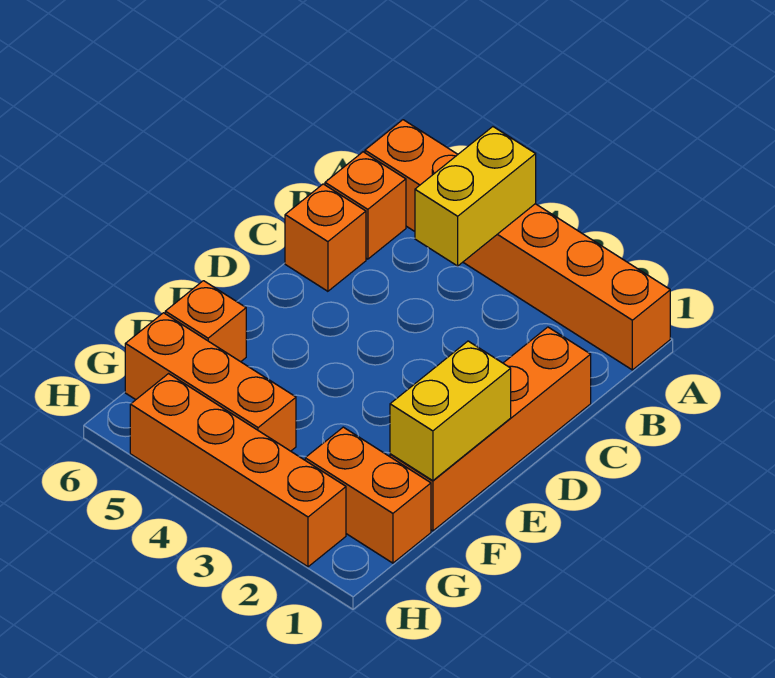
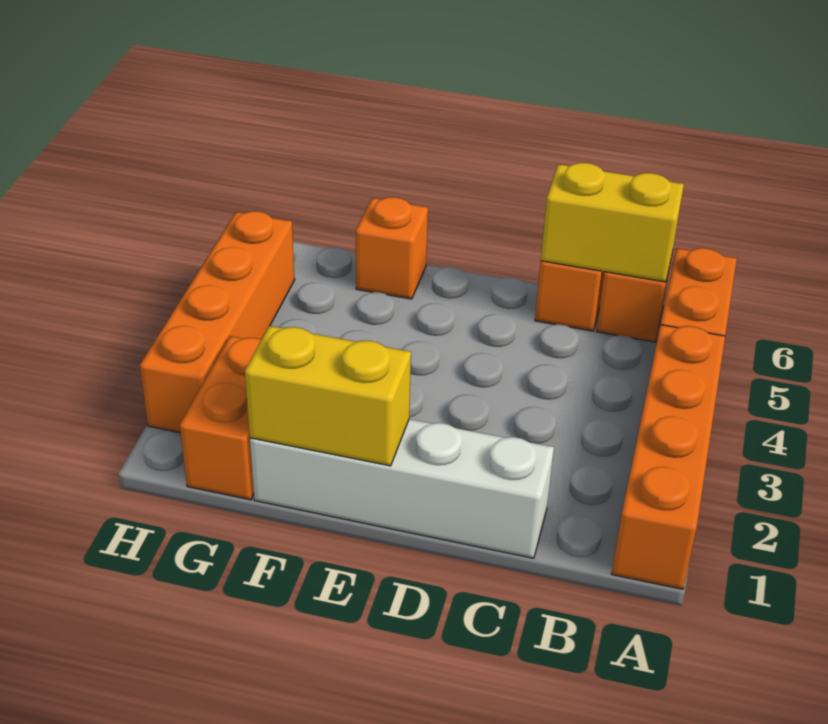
yellow 1x2 brick [415,127,536,266] -> yellow 1x2 brick moved to [541,163,684,282]
orange 1x4 brick [390,327,591,531] -> white 1x4 brick [250,419,554,558]
orange 1x3 brick [125,313,296,451] -> none

